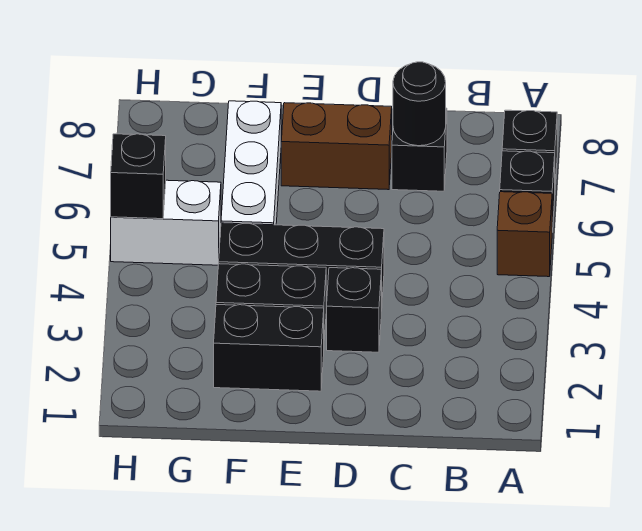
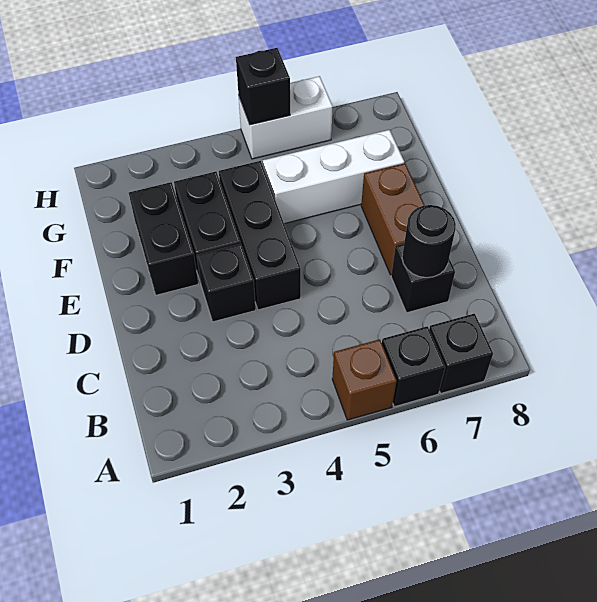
white 1x2 brick [111,180,221,265] -> white 1x2 brick turned to [239,76,333,159]

